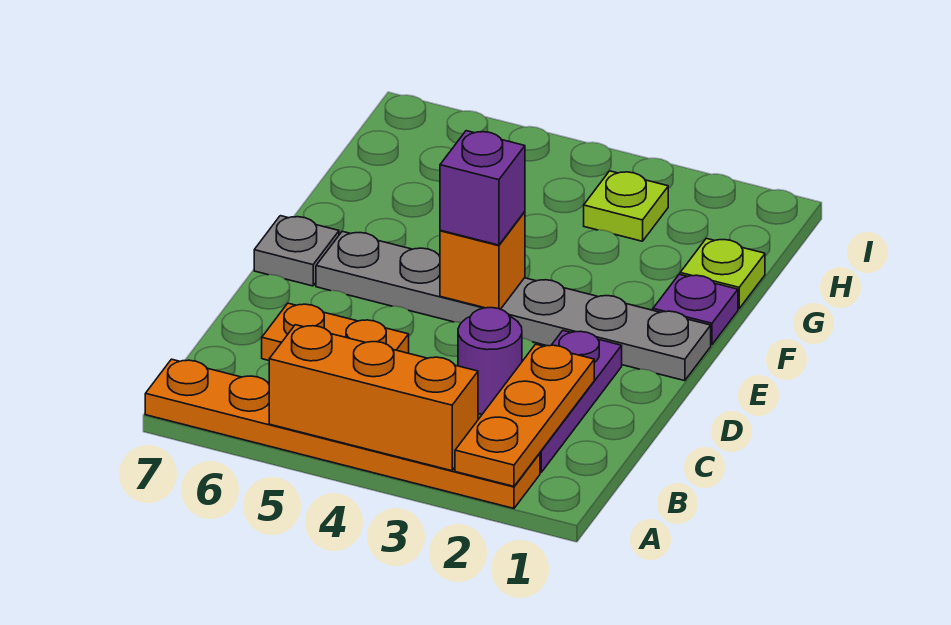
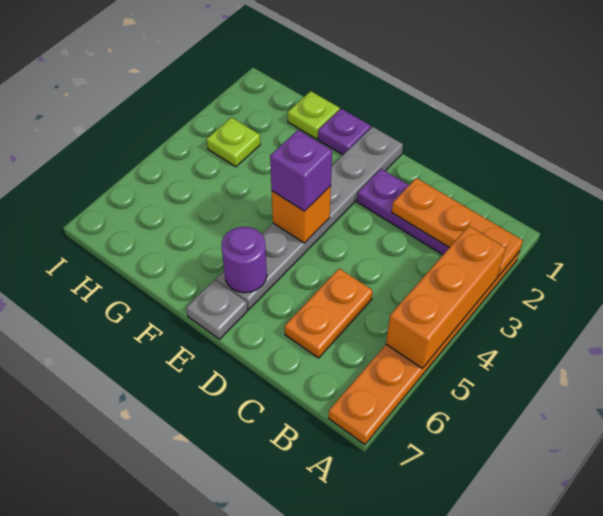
purple 1x1 round brick [458,308,522,414] -> purple 1x1 round brick moved to [221,227,267,293]

